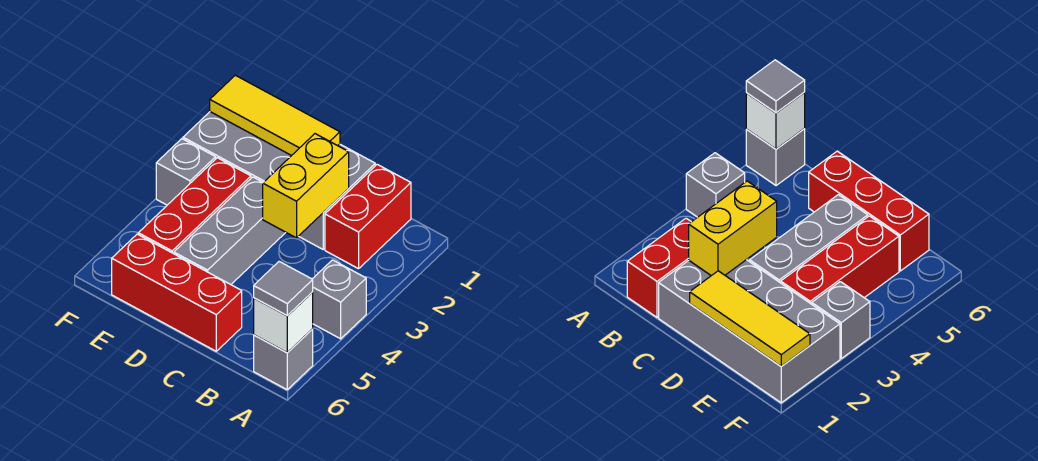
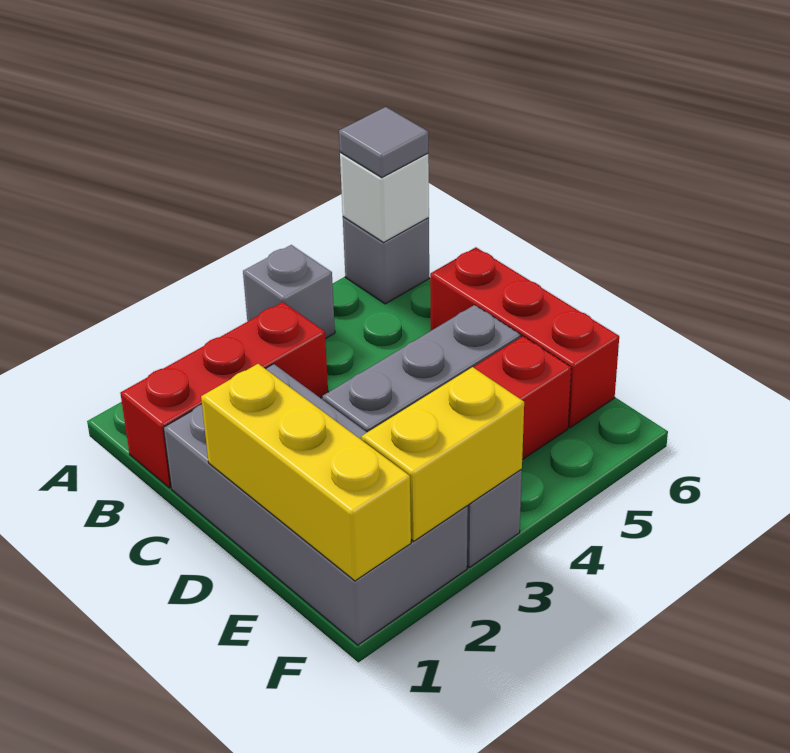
red 1x2 brick [325,164,411,269] -> red 1x3 brick [120,302,328,488]
yellow 1x2 brick [263,134,349,238] -> yellow 1x2 brick moved to [361,367,524,541]
yellow 1x3 tile [210,75,340,156] -> yellow 1x3 brick [201,364,411,581]

